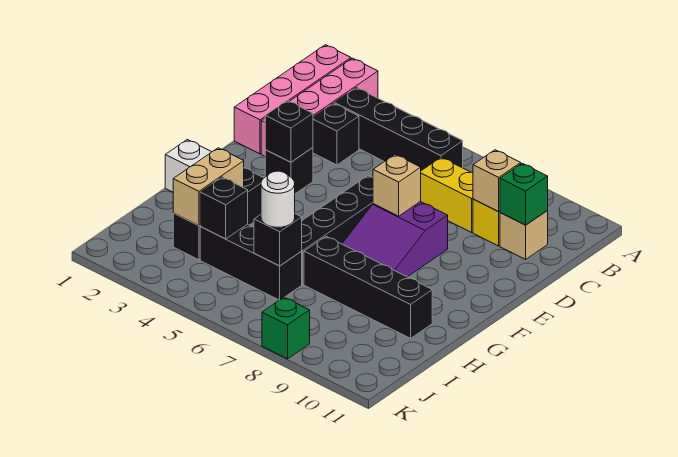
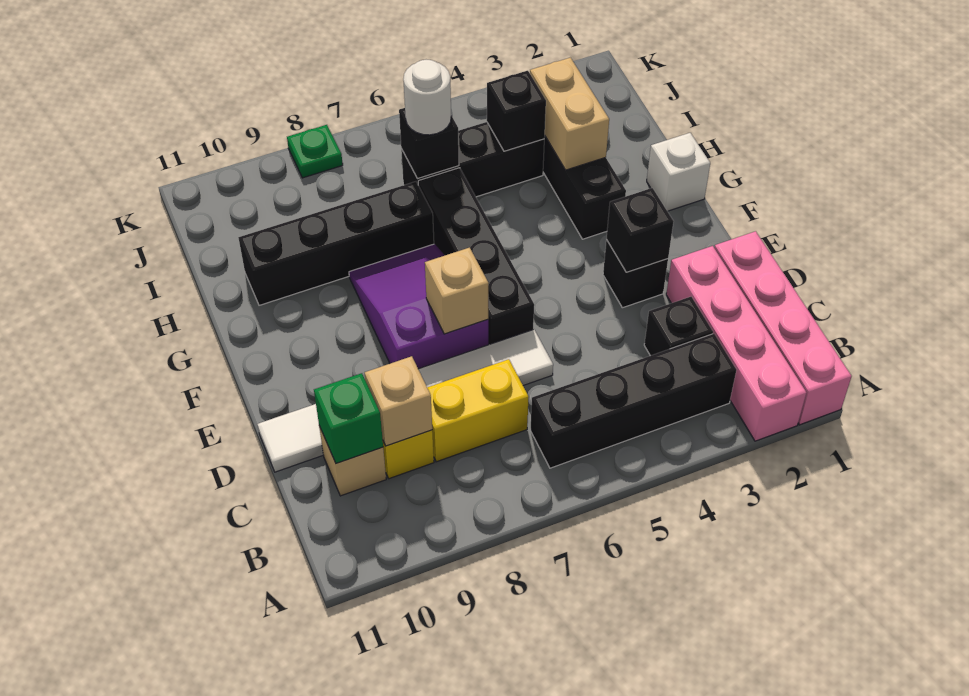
none -> white 1x6 tile [257,329,553,472]
green 1x1 brick [262,297,310,359] -> green 1x1 plate [287,125,343,178]

